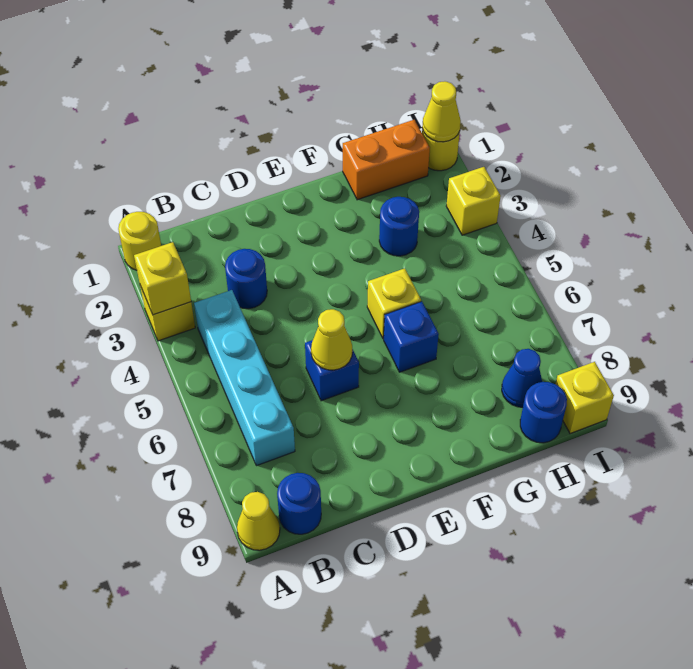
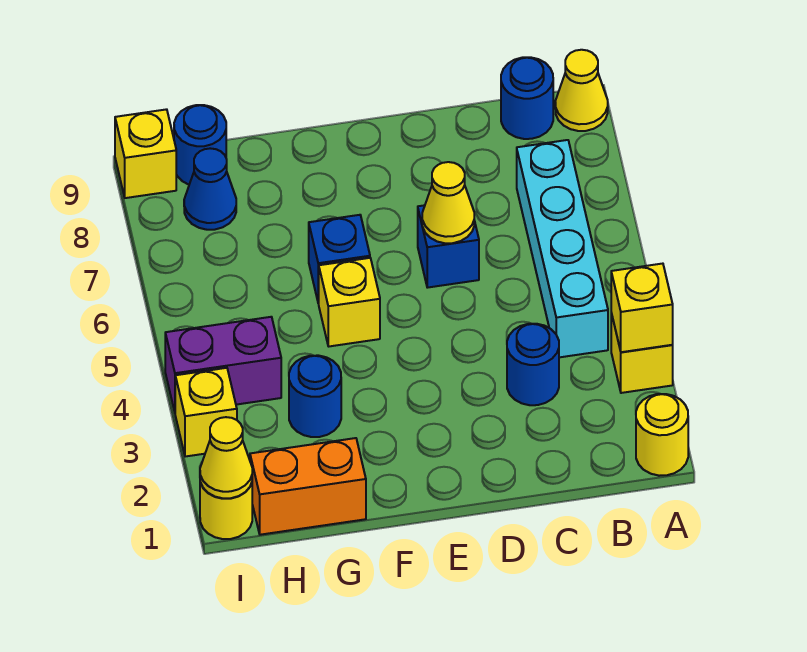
none -> purple 1x2 brick [165,317,281,412]

